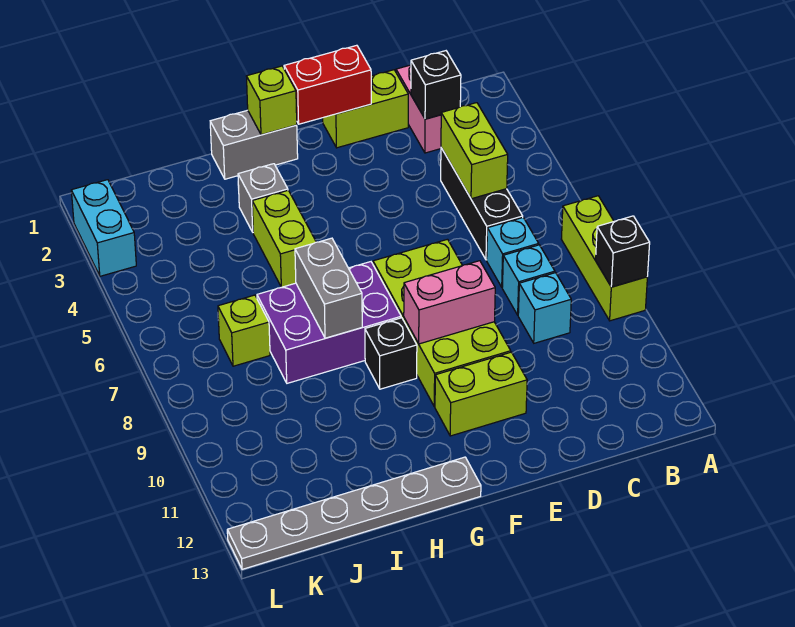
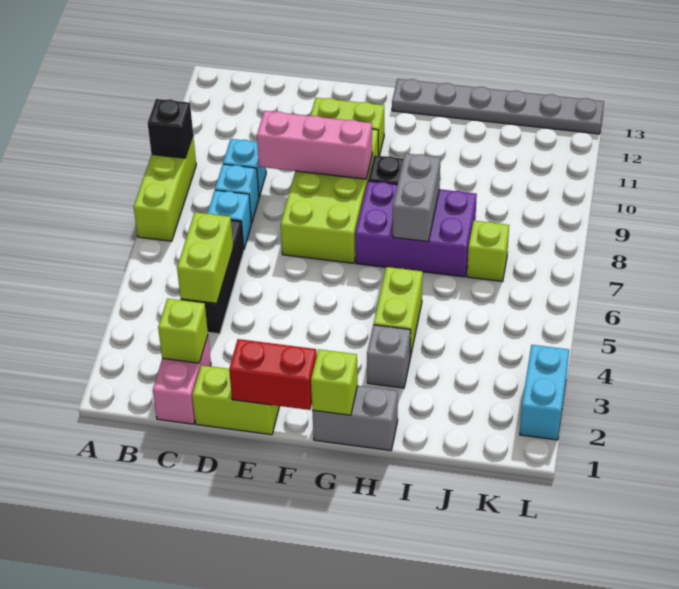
black 1x1 brick [411,51,461,119] -> lime 1x1 brick [158,299,208,363]
pink 1x2 brick [404,261,495,344] -> pink 1x3 brick [257,111,372,179]

